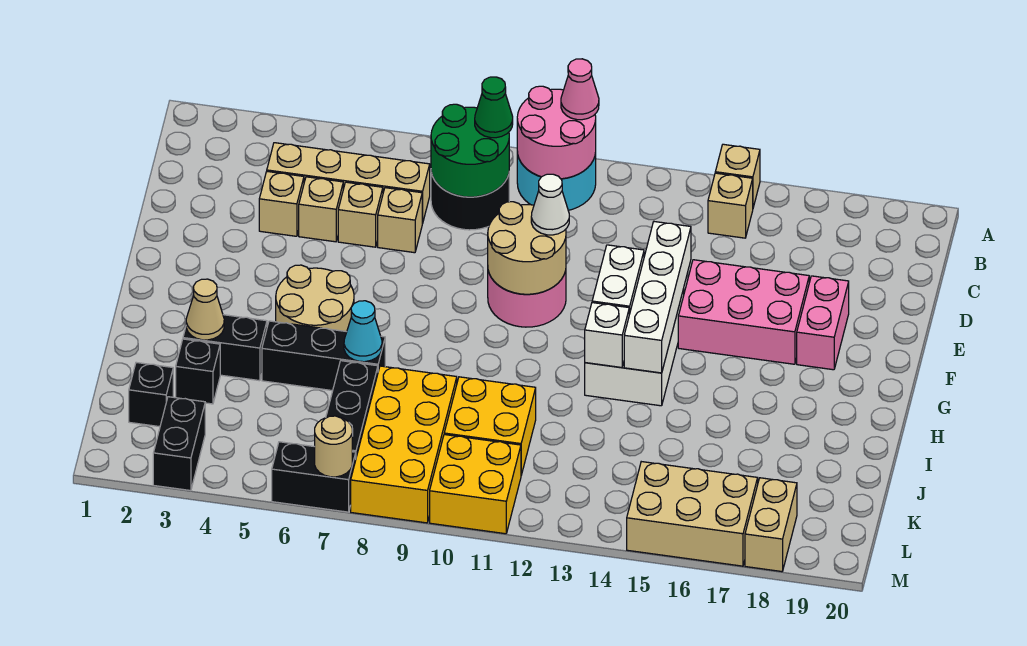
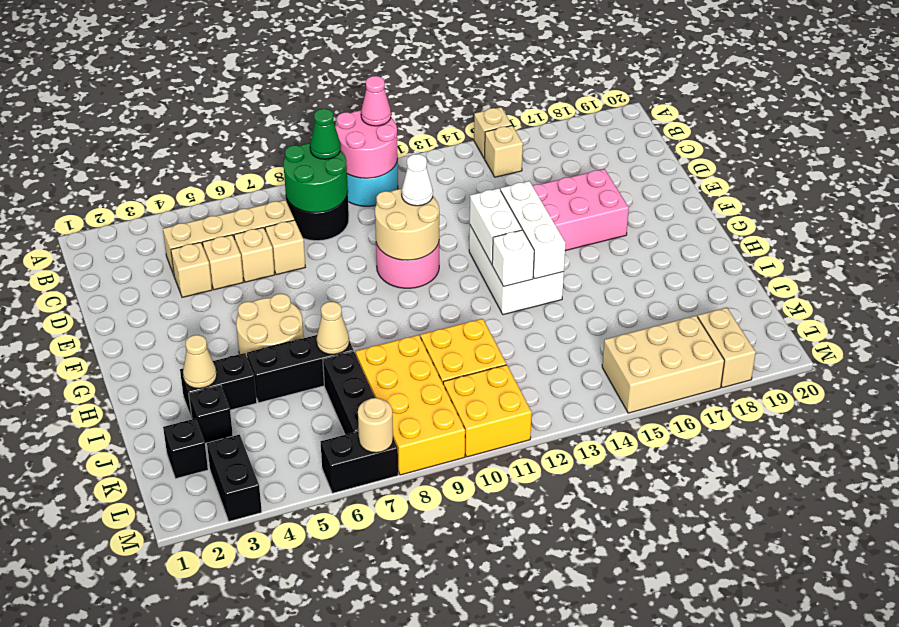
white 1x4 brick [624,222,691,373] -> white 1x3 brick [501,181,565,279]
pink 1x2 brick [797,276,849,370] -> none
cyan 1x1 cone [344,301,382,362] -> tan 1x1 cone [316,302,349,354]

